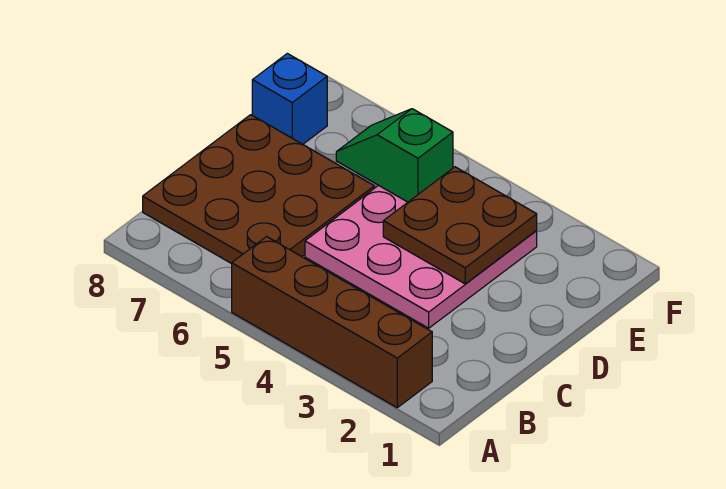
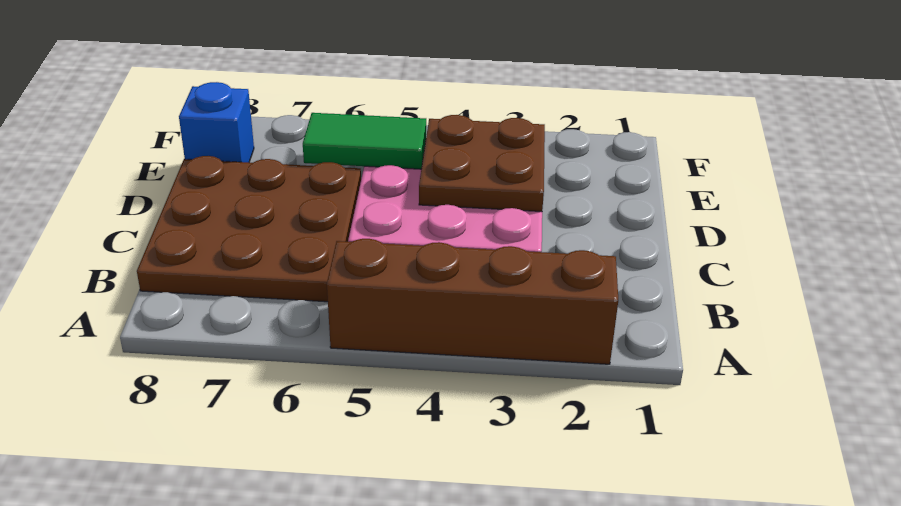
green 1x2 slope [336,109,453,202] -> green 1x2 tile [303,113,426,169]

